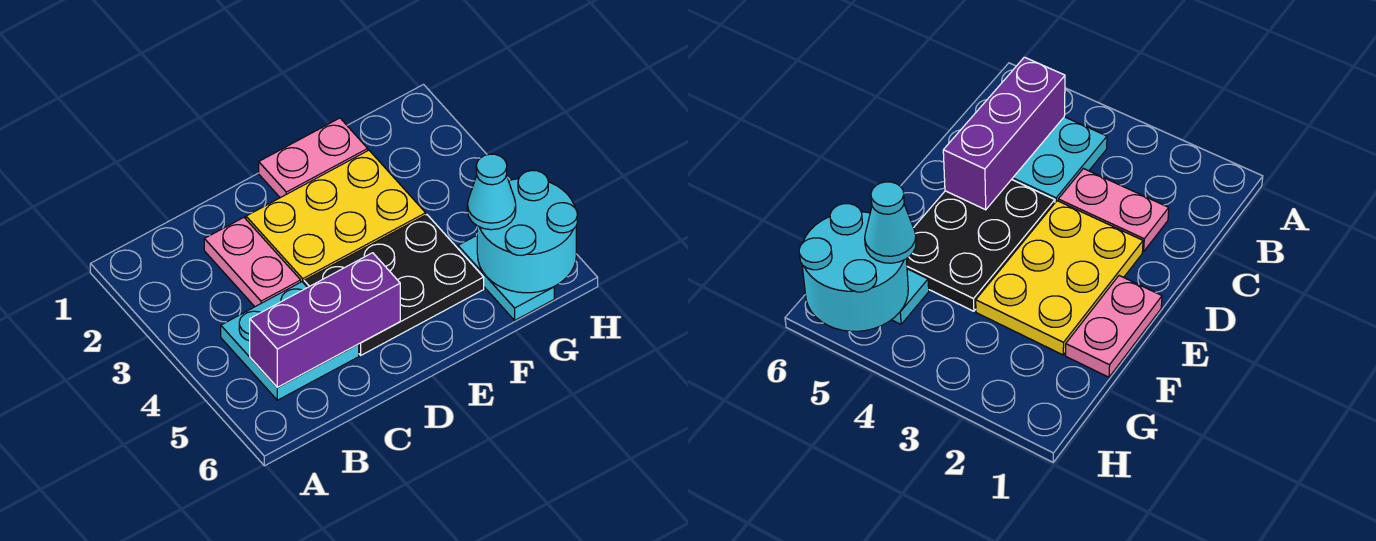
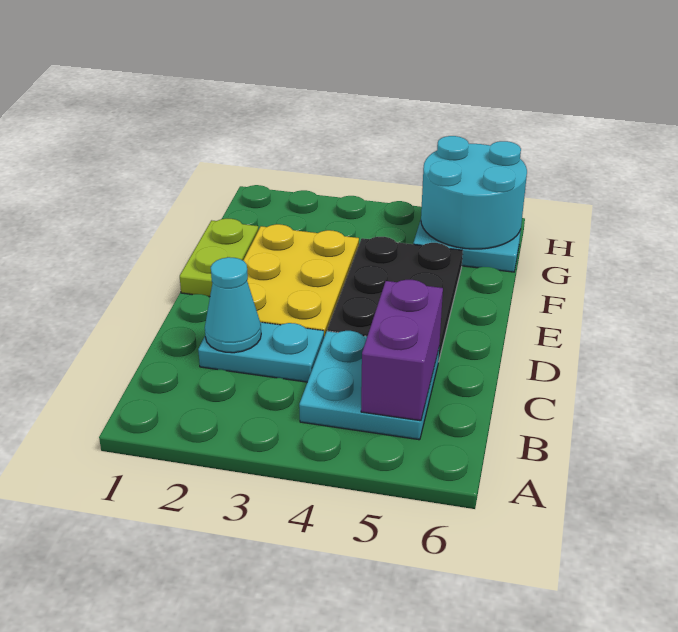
purple 1x3 brick [250,253,400,388] -> purple 1x2 brick [361,280,443,421]
pink 1x2 plate [204,218,301,307] -> cyan 1x2 plate [198,322,324,382]
pink 1x2 plate [259,118,368,198] -> lime 1x2 plate [180,219,258,297]
cyan 1x1 cone [467,154,516,230] -> cyan 1x1 cone moved to [205,257,261,353]

